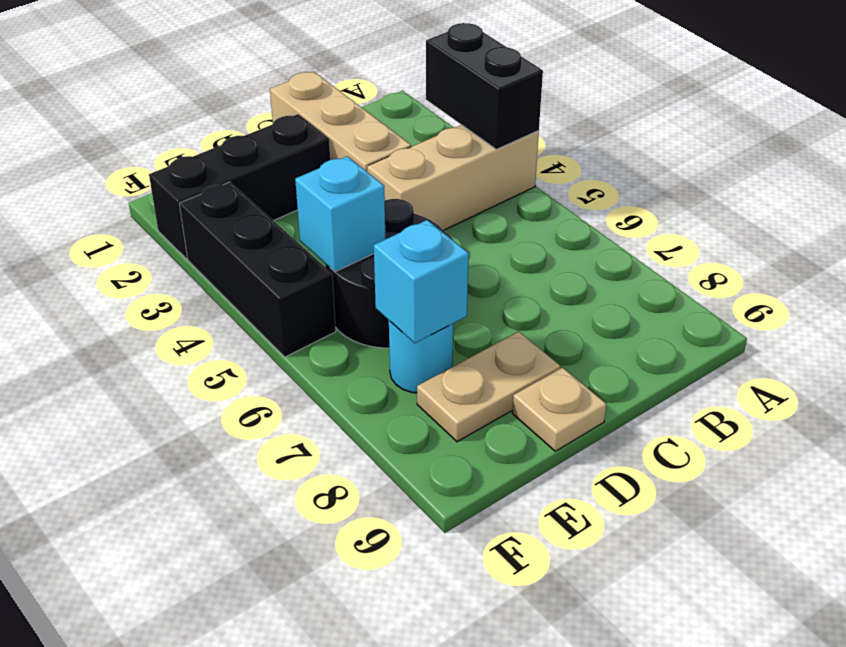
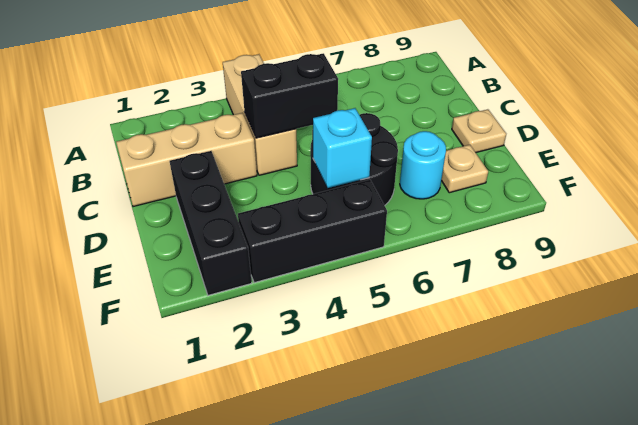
black 1x2 brick [426,23,543,149] -> black 1x2 brick moved to [241,53,338,138]
tan 1x2 plate [417,331,560,442] -> tan 1x1 plate [441,145,488,193]
cyan 1x1 brick [374,220,469,343] -> none

